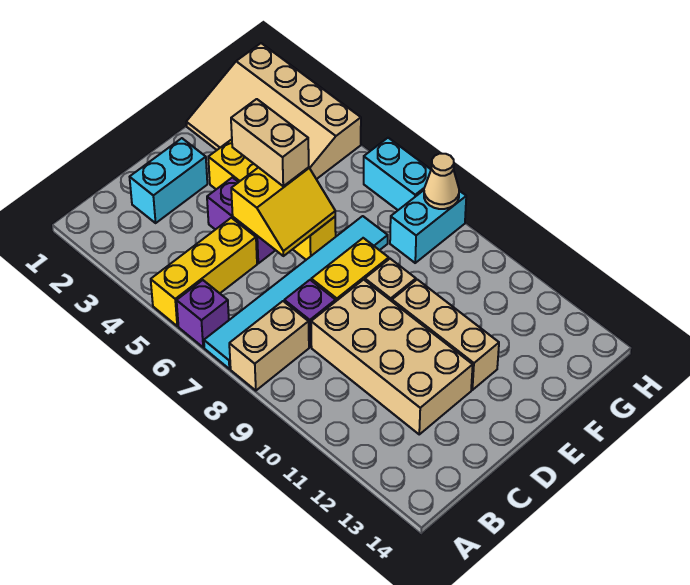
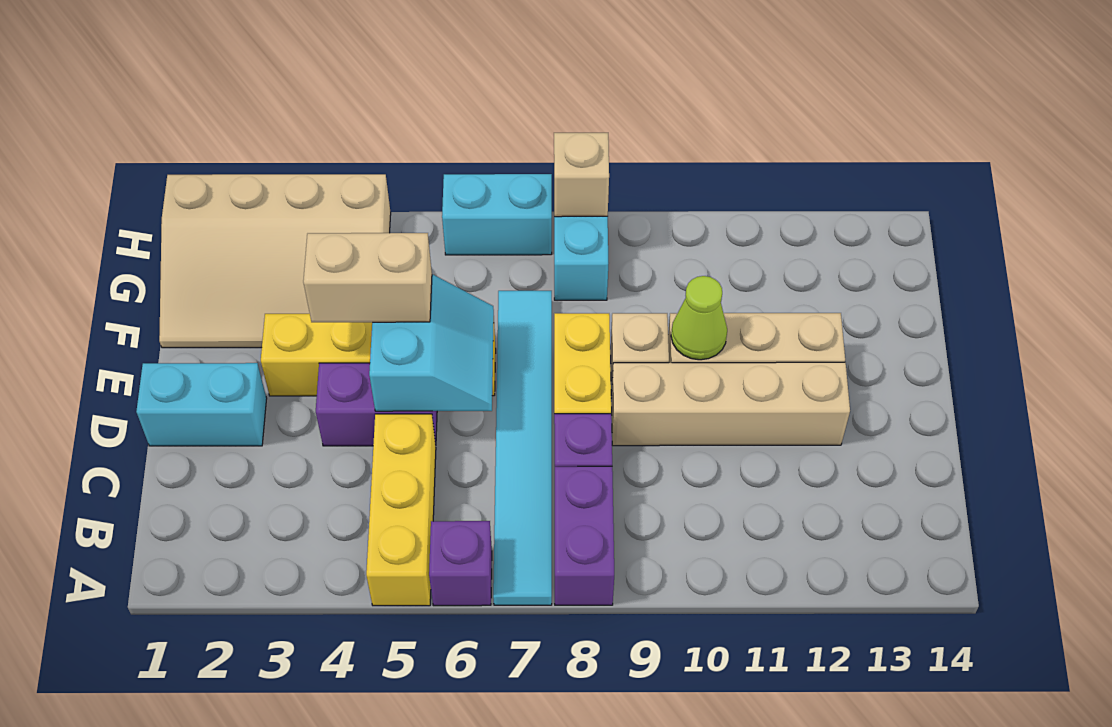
tan 1x2 brick [229,301,309,391] -> purple 1x2 brick [555,466,614,605]
cyan 1x2 brick [130,138,207,223] -> cyan 1x2 brick turned to [136,363,267,446]
tan 2x4 brick [311,280,473,434] -> tan 1x4 brick [611,362,850,446]
yellow 2x2 slope [231,167,335,256] -> cyan 2x2 slope [369,275,494,411]
none -> lime 1x1 cone [671,276,727,360]
tan 1x1 cone [424,154,459,209] -> tan 1x1 brick [554,133,609,217]

